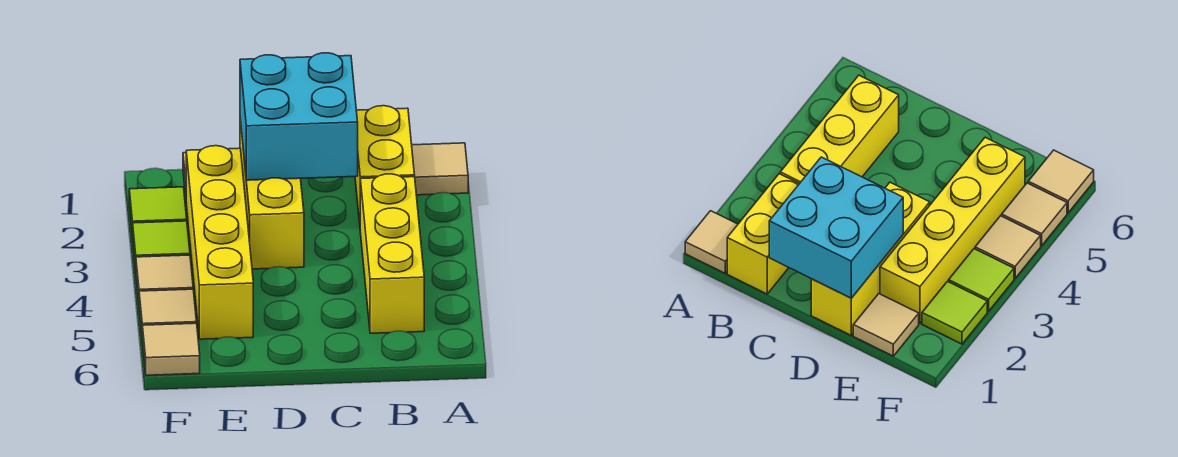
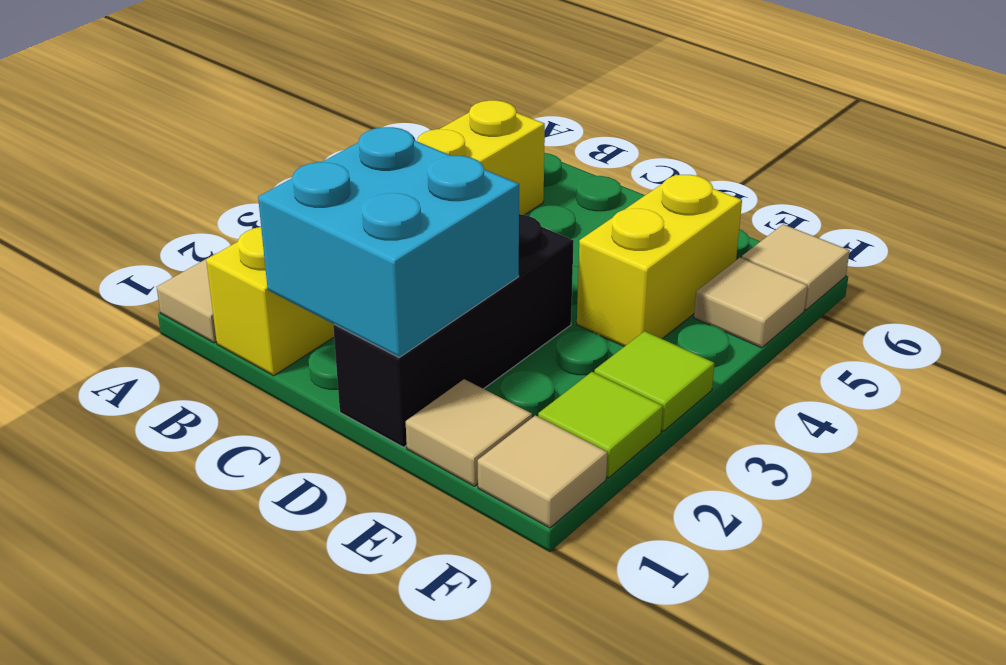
yellow 1x3 brick [240,119,304,269] -> black 1x3 brick [333,214,574,447]
yellow 1x4 brick [186,146,253,339] -> yellow 1x2 brick [577,174,742,347]
tan 1x1 tile [136,255,193,301] -> tan 1x1 tile moved to [478,415,607,528]

